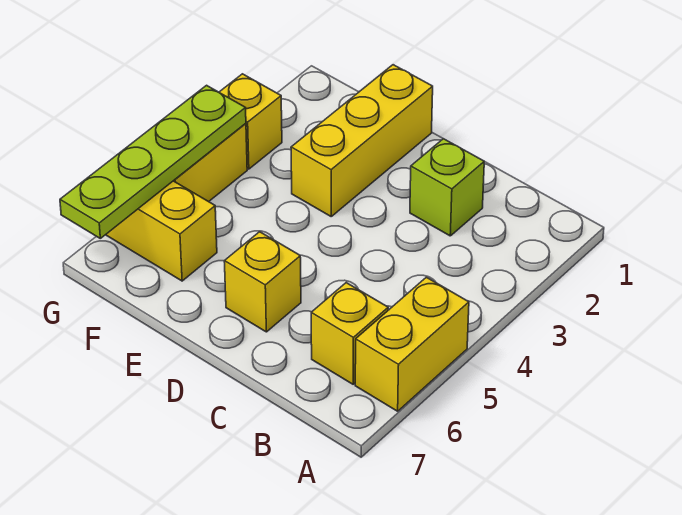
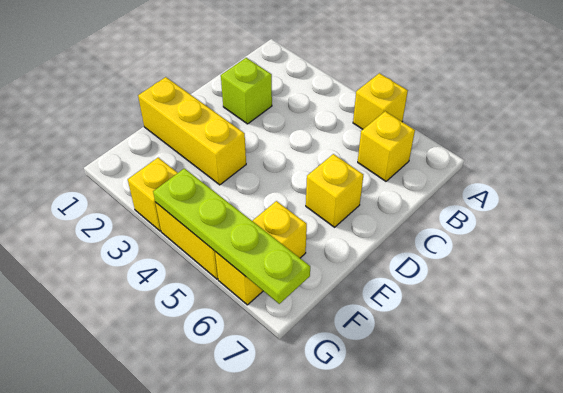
yellow 1x2 brick [355,277,469,411] -> yellow 1x1 brick [353,73,408,129]

